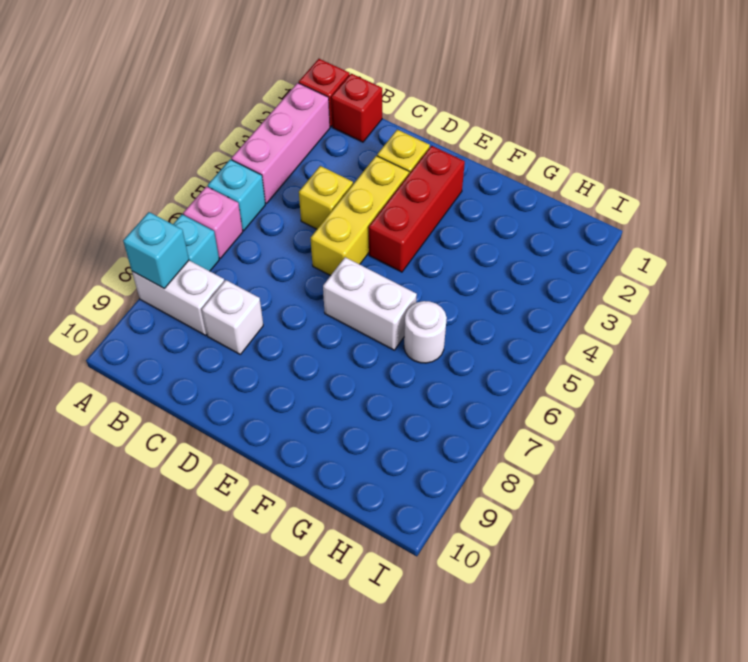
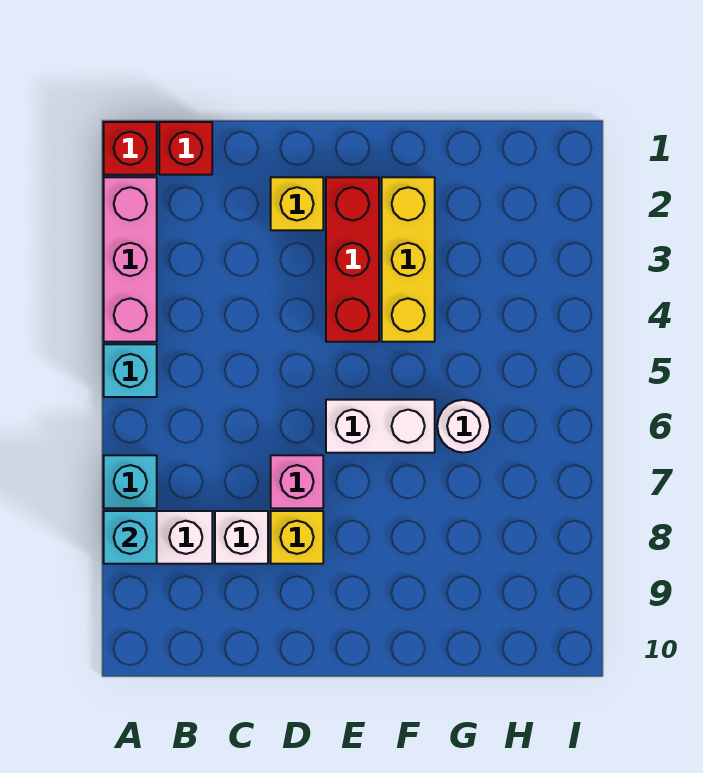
pink 1x1 brick [183,187,243,258] -> pink 1x1 brick moved to [271,455,323,508]
yellow 1x1 brick [299,166,353,229] -> yellow 1x1 brick moved to [271,511,323,564]
yellow 1x3 brick [311,156,409,276] -> yellow 1x3 brick moved to [382,177,435,342]

